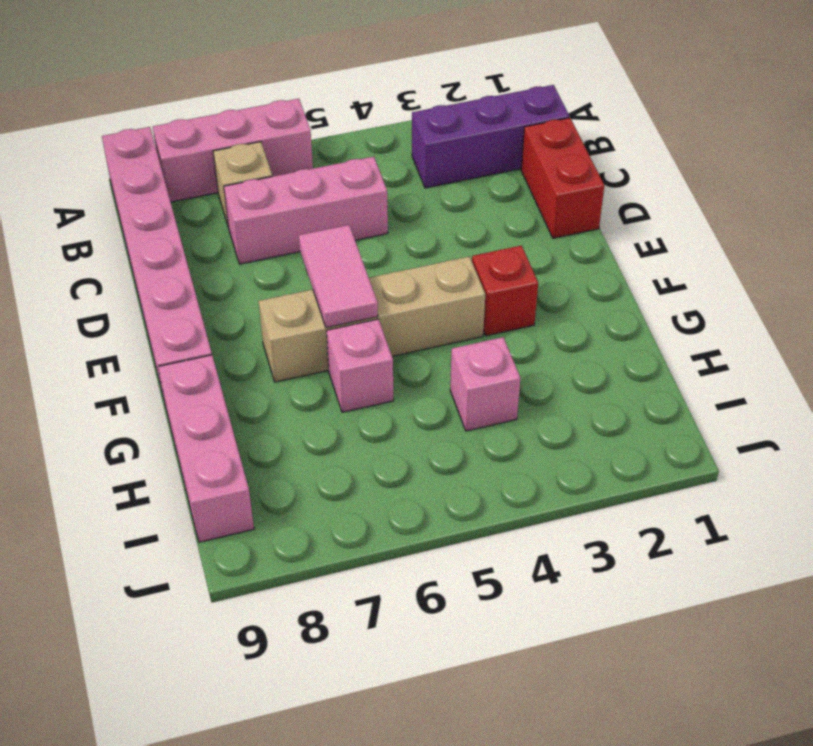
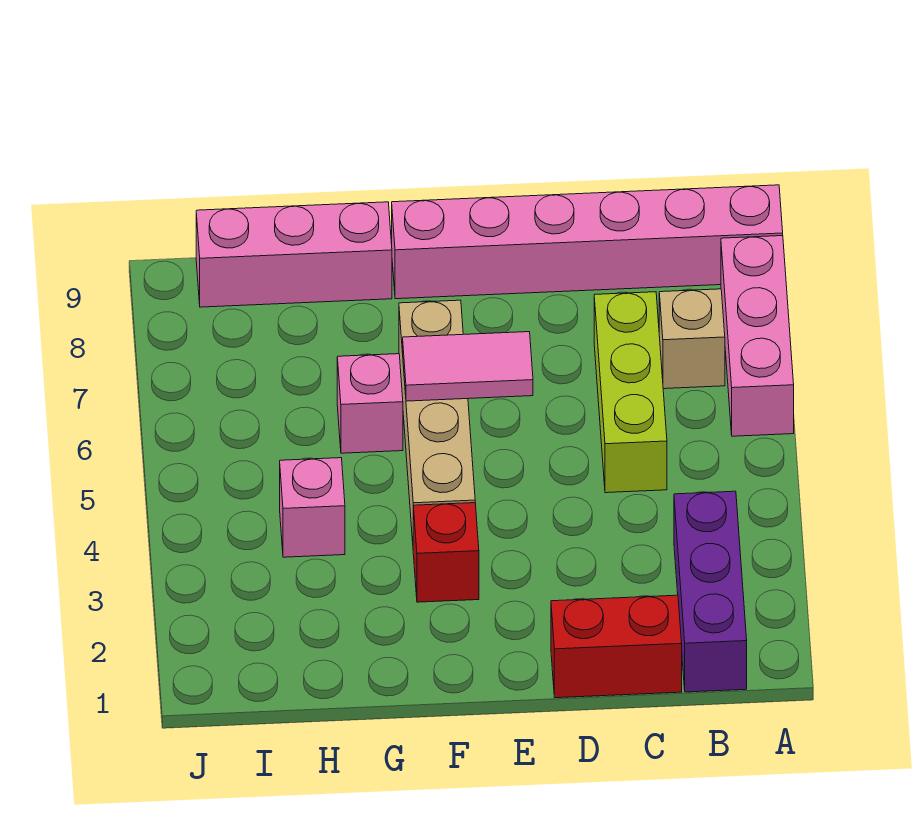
pink 1x3 brick [224,157,388,264] -> lime 1x3 brick [594,292,667,493]

